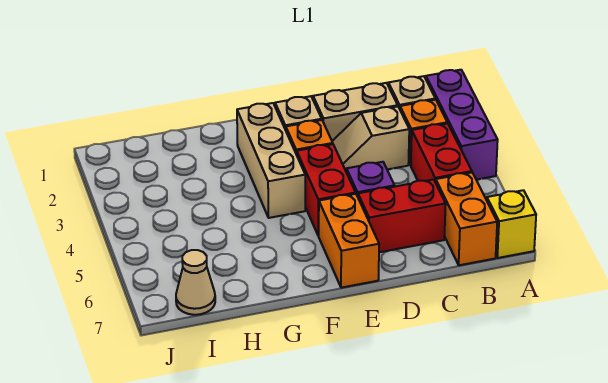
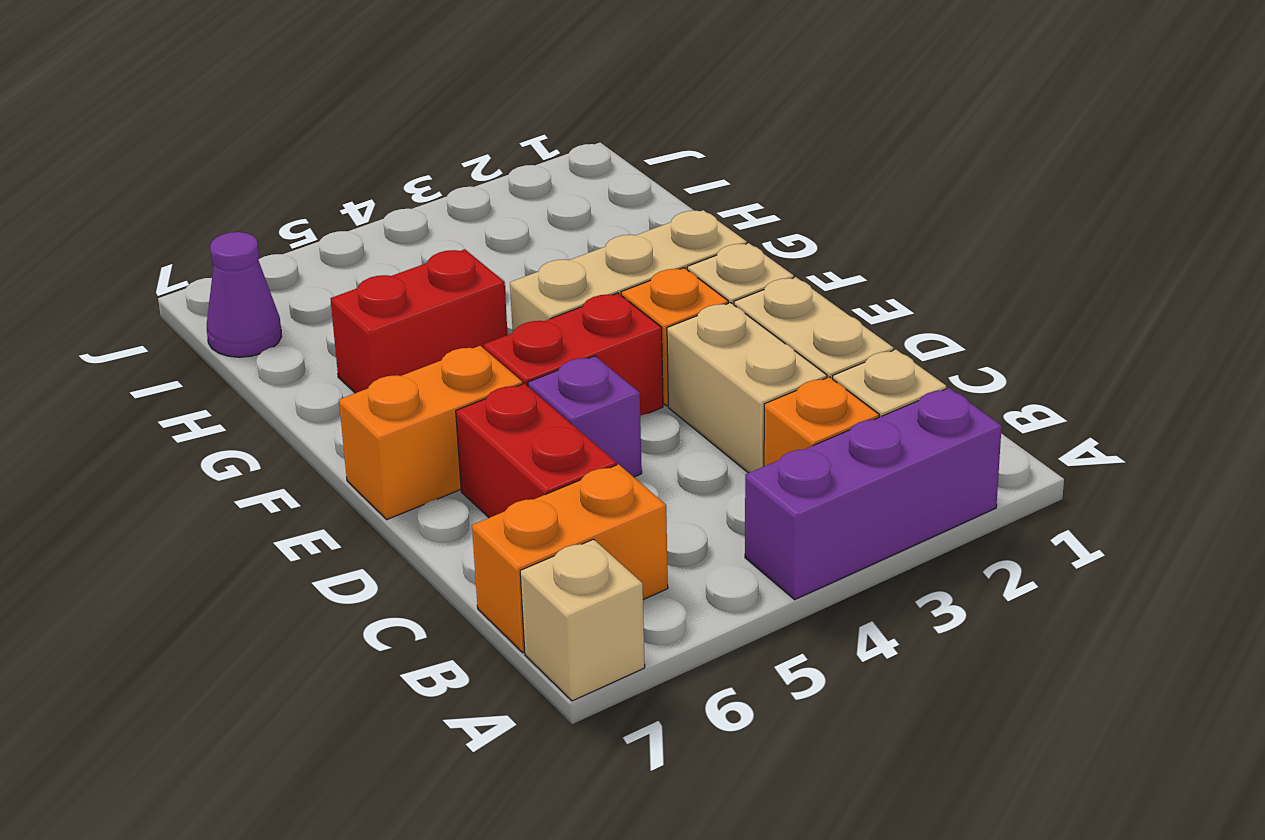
yellow 1x1 brick [487,190,536,258] -> tan 1x1 brick [520,539,645,701]
red 1x2 brick [411,123,472,182] -> red 1x2 brick moved to [330,249,508,393]
tan 1x2 slope [332,106,409,171] -> tan 1x2 brick [667,303,827,473]
tan 1x1 cone [176,250,215,315] -> purple 1x1 cone [207,232,282,357]

